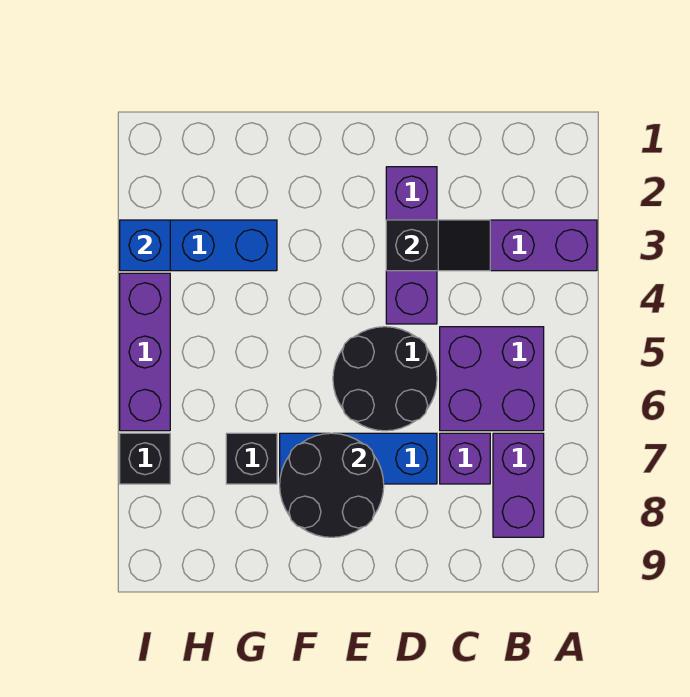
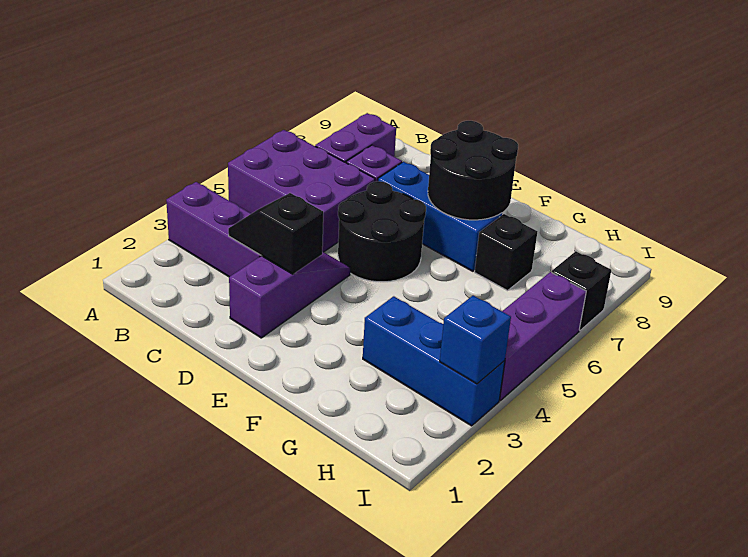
purple 2x2 brick [440,327,544,431] -> purple 2x3 brick [228,130,375,252]
purple 1x3 brick [386,167,437,324] -> purple 1x3 slope [229,251,350,338]

